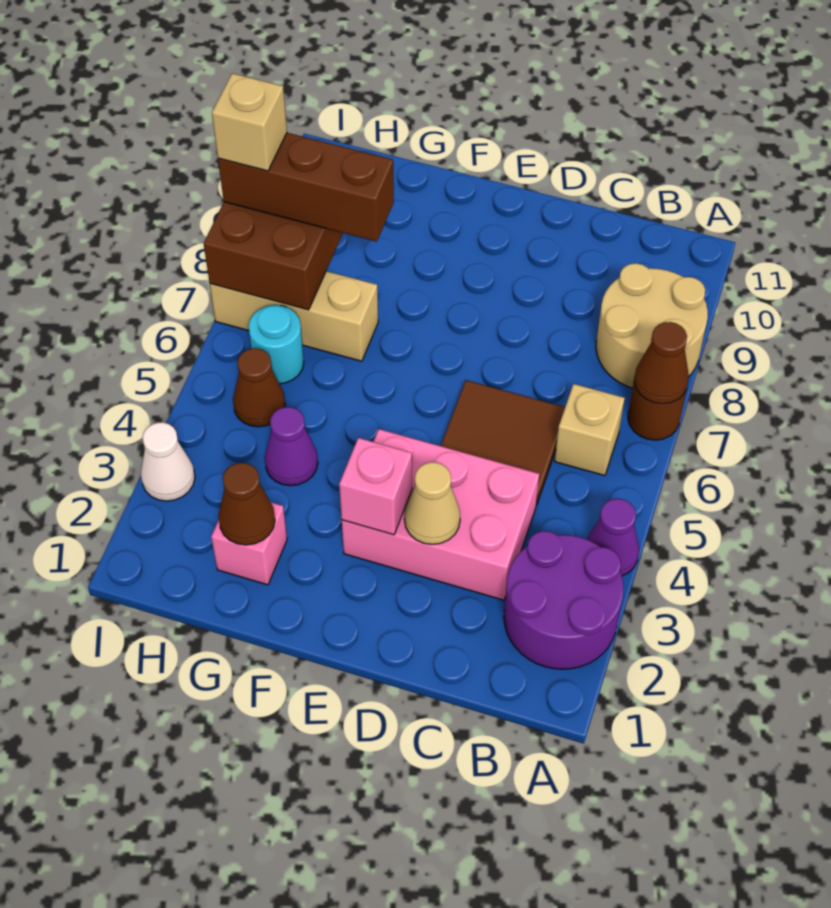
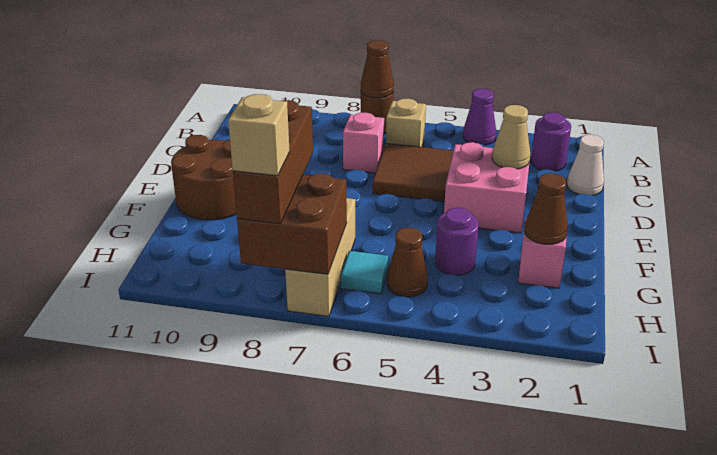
purple 2x2 round brick [504,531,623,669] -> purple 1x1 round brick [531,112,571,171]
tan 2x2 round brick [596,263,708,388] -> none
pink 2x3 brick [342,429,539,600] -> pink 2x2 brick [444,142,529,233]
pink 1x1 brick [339,438,412,535] -> pink 1x1 brick moved to [343,113,384,173]
none -> brown 2x2 round brick [171,135,236,220]
purple 1x1 cone [265,407,318,486] -> purple 1x1 round brick [435,208,479,275]
cyan 1x1 round brick [248,305,304,384] -> cyan 1x1 tile [340,251,389,294]
white 1x1 cone [141,422,195,501] -> white 1x1 cone moved to [567,135,604,195]

